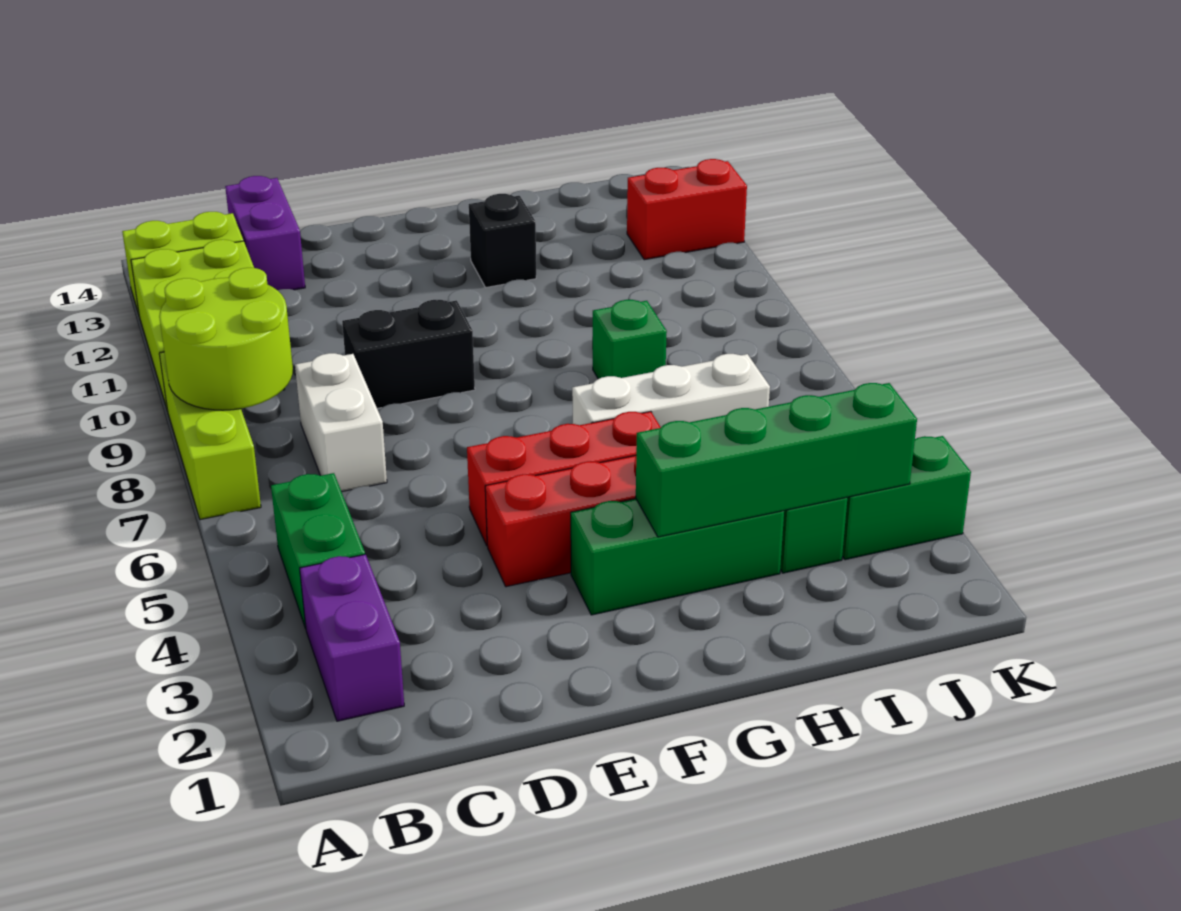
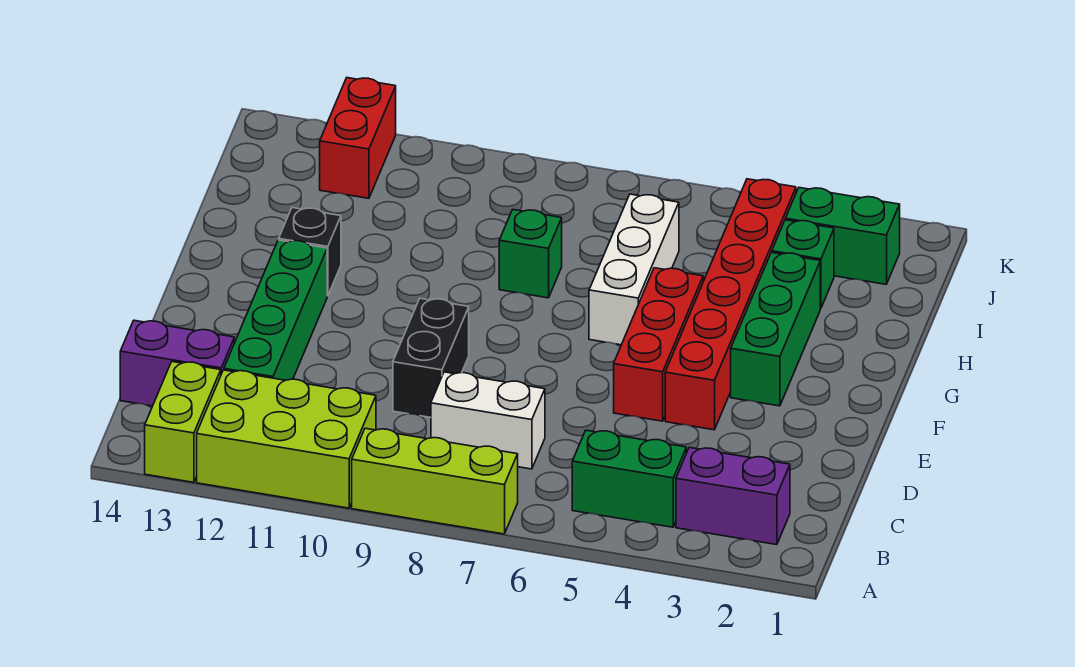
lime 2x2 round brick [159,268,293,410] -> none
green 1x4 brick [636,383,917,537] -> green 1x4 brick moved to [224,240,327,380]
green 1x2 brick [842,436,971,560] -> green 1x2 brick turned to [785,188,900,284]

